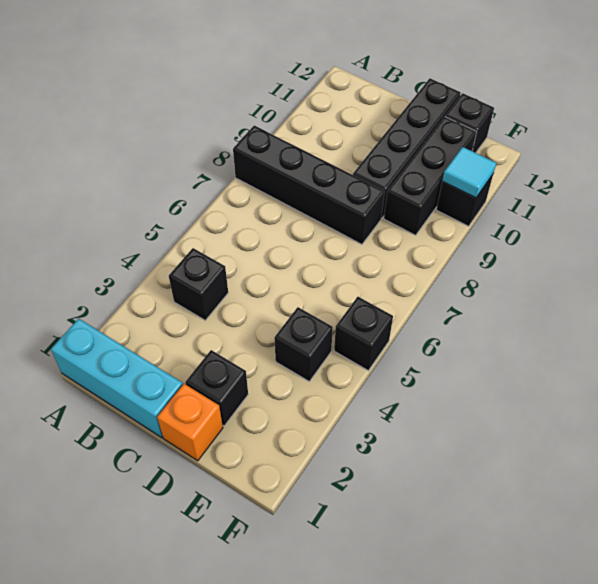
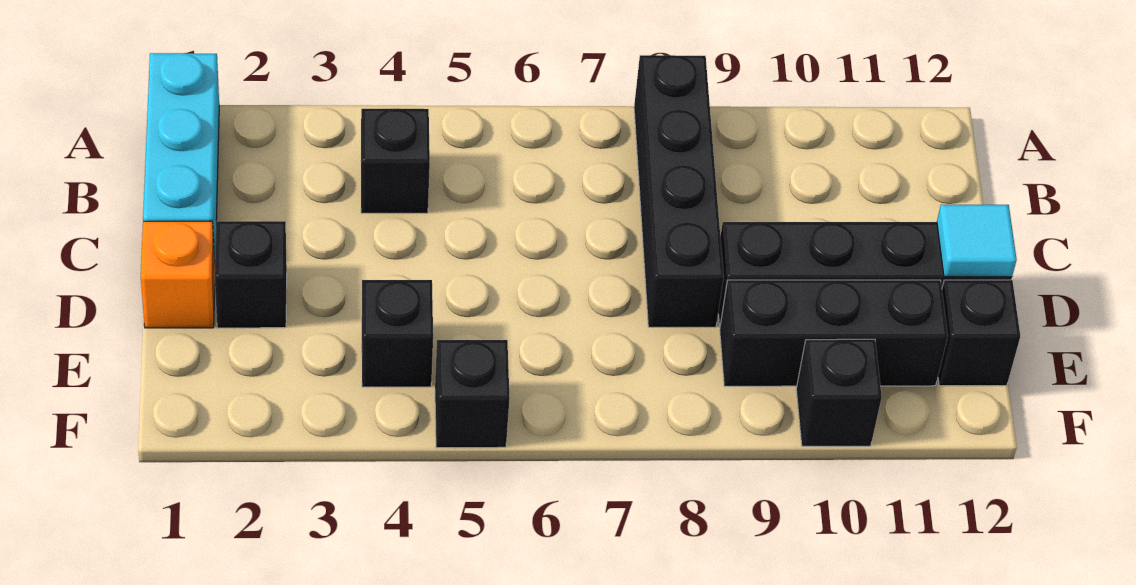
cyan 1x1 tile [442,147,496,198] -> cyan 1x1 tile moved to [937,205,1017,277]

